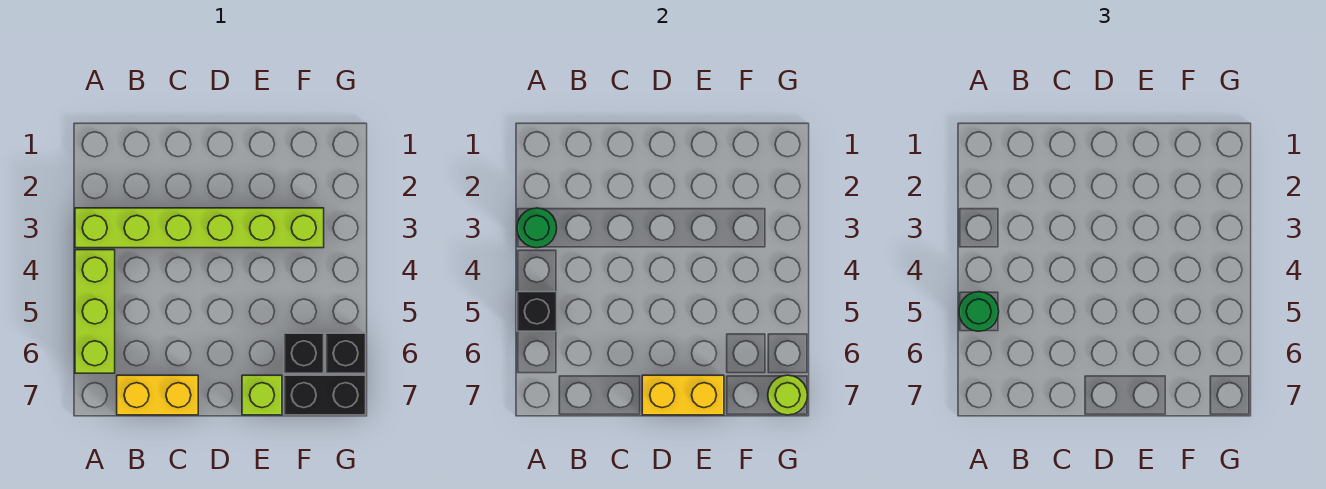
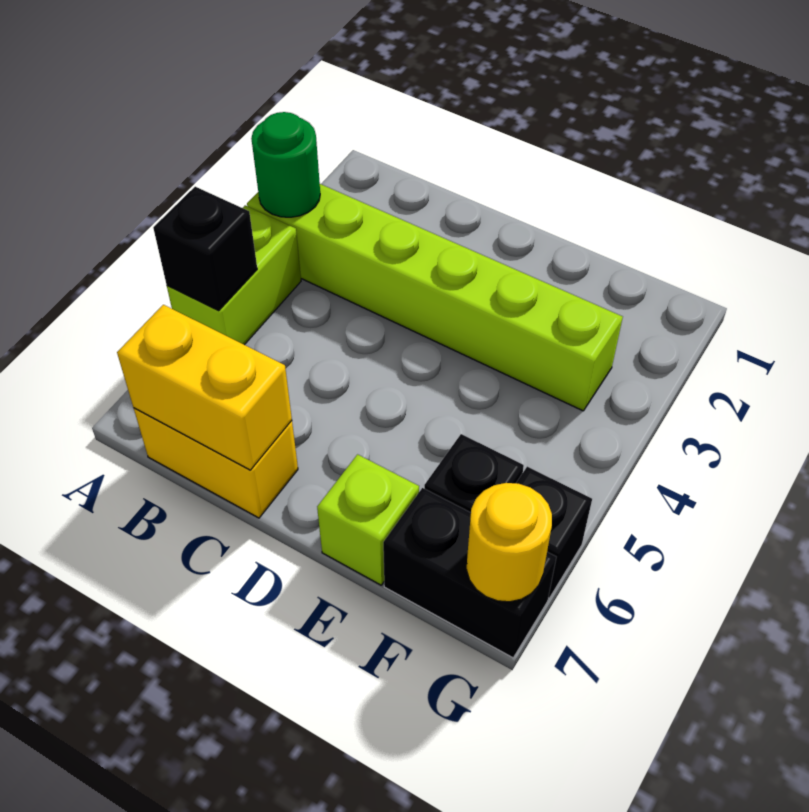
lime 1x3 brick [75,250,115,373] -> lime 1x2 brick [167,205,301,345]
green 1x1 round brick [959,292,999,331] -> none
yellow 1x2 brick [642,375,724,415] -> yellow 1x2 brick moved to [117,305,292,470]
lime 1x1 round brick [768,375,807,415] -> yellow 1x1 round brick [467,483,552,602]

